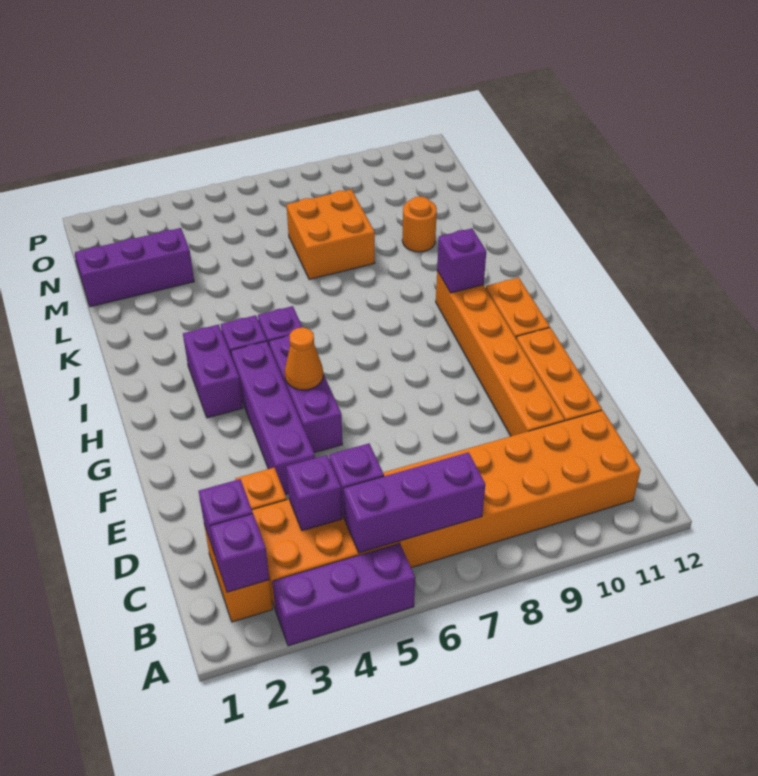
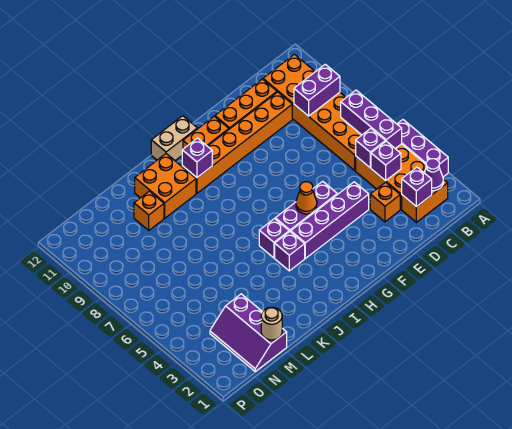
purple 1x1 brick [210,514,269,592] -> purple 1x1 cone [424,159,443,191]
purple 1x2 brick [183,325,243,418] -> purple 1x2 brick moved to [294,64,340,116]
none -> tan 1x2 brick [151,116,197,161]
orange 2x2 brick [287,189,375,279] -> orange 2x2 brick moved to [135,154,196,218]
orange 1x1 round brick [402,197,437,252] -> orange 1x1 brick [134,191,164,230]
none -> tan 1x1 round brick [261,307,282,340]

